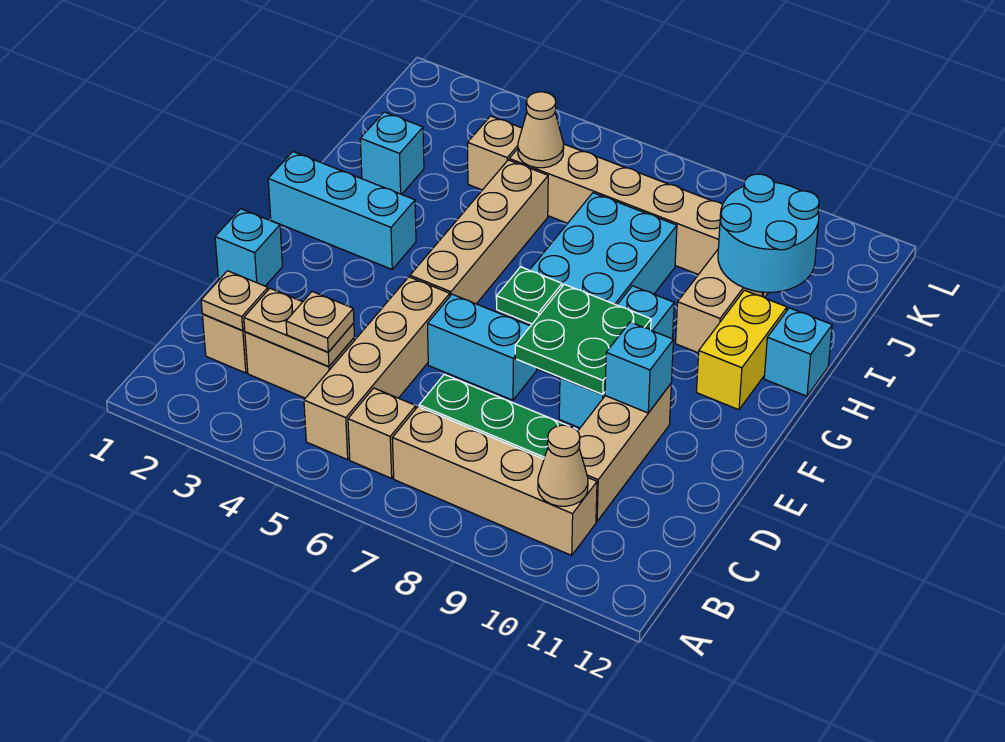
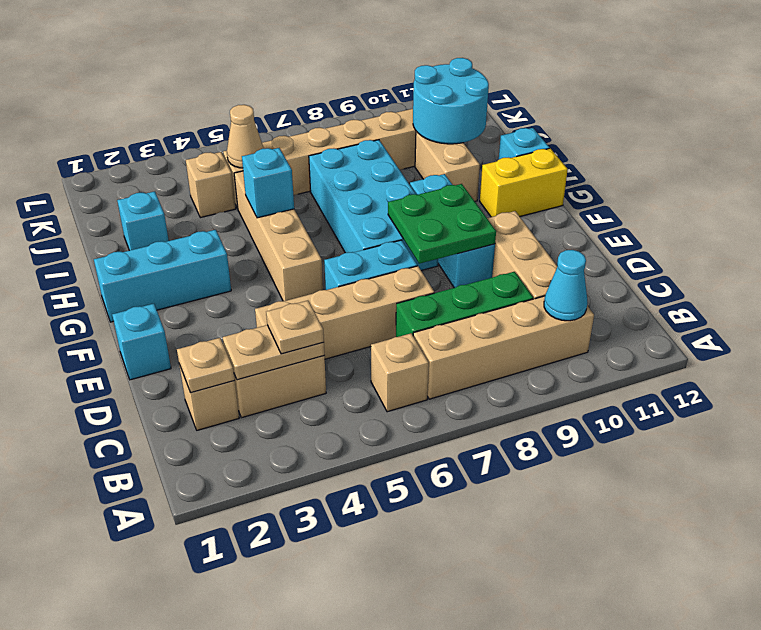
tan 1x4 brick [304,277,450,460] -> tan 1x4 brick turned to [255,266,434,359]
tan 1x1 cone [538,425,588,506] -> cyan 1x1 cone [544,250,587,321]
cyan 1x1 brick [605,322,673,413] -> cyan 1x1 brick moved to [242,148,294,218]
green 1x1 plate [497,267,562,324] -> none
yellow 1x2 brick [696,290,787,410] -> yellow 1x2 brick turned to [480,149,568,217]

